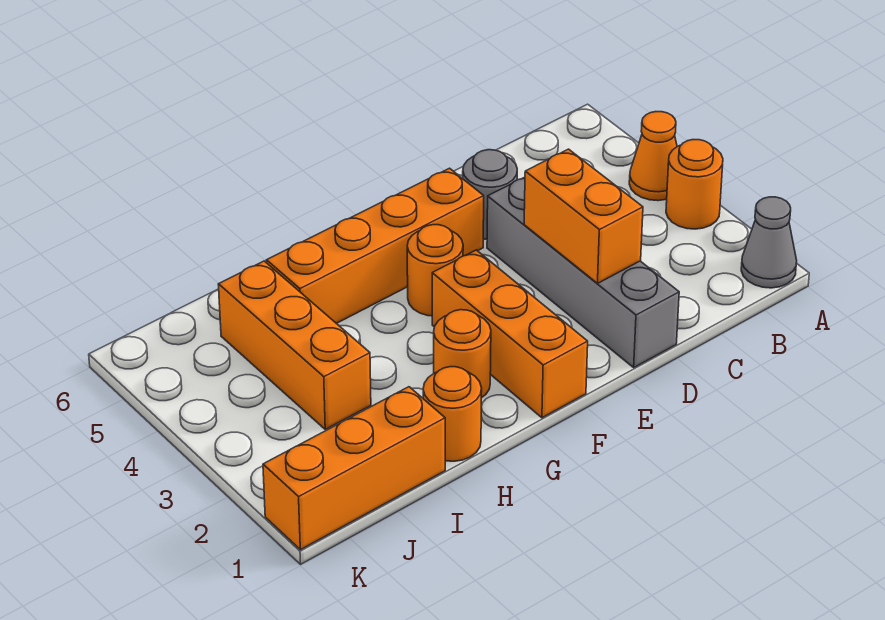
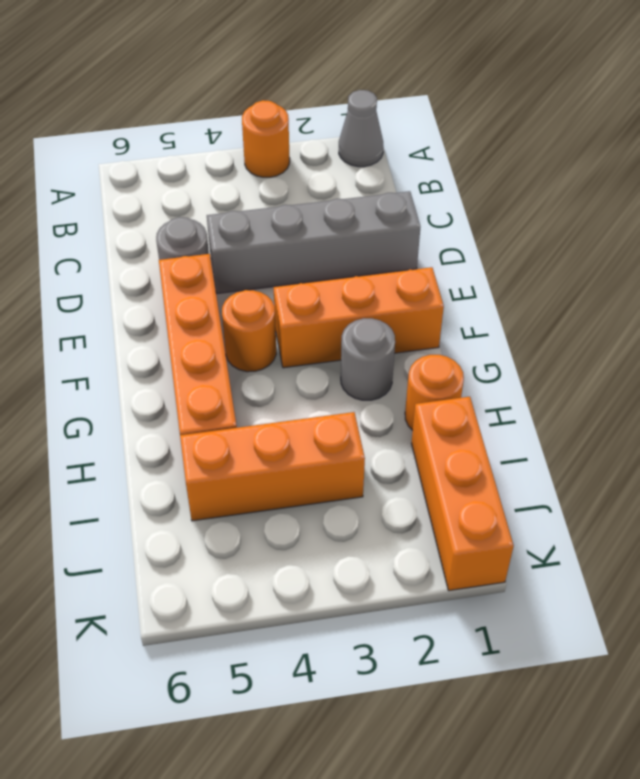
orange 1x1 cone [629,112,677,201] -> none
orange 1x2 brick [524,149,643,283] -> none
orange 1x1 round brick [434,310,491,398] -> grey 1x1 round brick [341,318,395,400]

